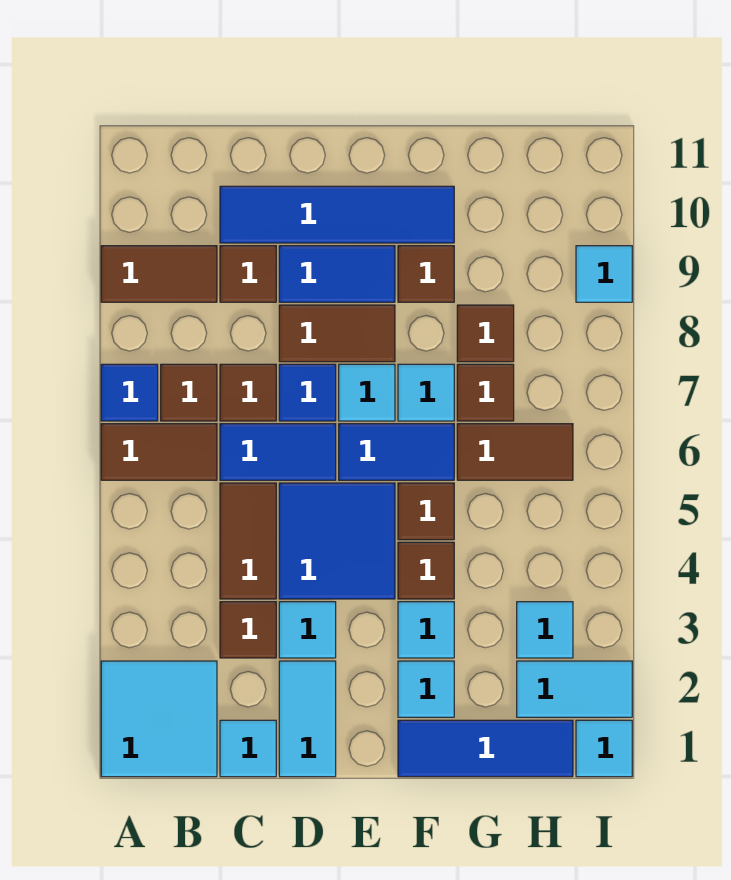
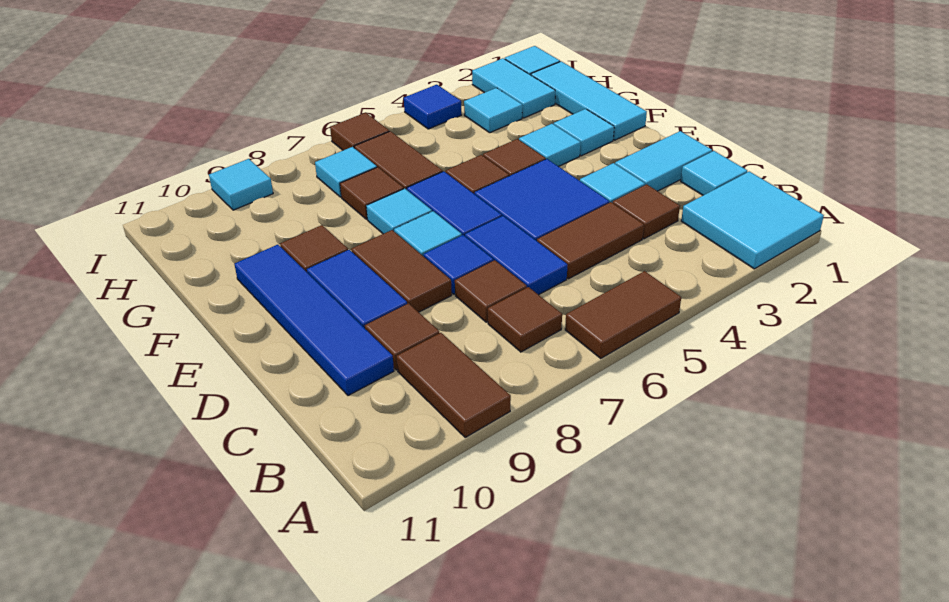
brown 1x2 tile [101,424,217,480] -> brown 1x2 tile turned to [565,271,681,358]
blue 1x1 tile [101,364,158,421] -> blue 1x1 tile moved to [404,85,462,129]
blue 1x3 tile [398,720,573,777] -> cyan 1x3 tile [531,61,647,140]
brown 1x1 tile [457,305,514,362] -> brown 1x1 tile moved to [330,113,389,150]
none -> cyan 1x1 tile [315,147,377,197]

